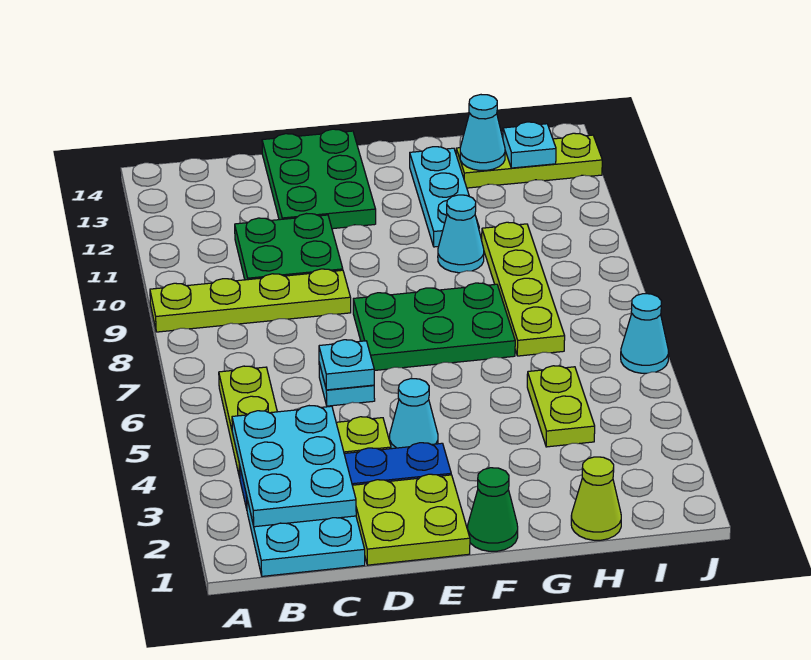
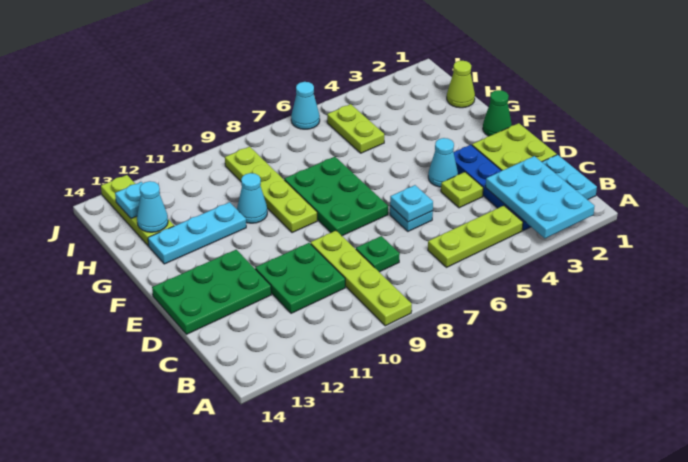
cyan 2x3 plate [232,406,356,527] -> cyan 2x3 plate turned to [486,156,595,238]
none -> green 1x1 plate [356,236,400,272]
lime 1x2 plate [527,366,595,447] -> lime 1x2 plate turned to [327,104,384,153]
lime 1x4 plate [482,222,565,356] -> lime 1x4 plate turned to [225,147,317,233]

